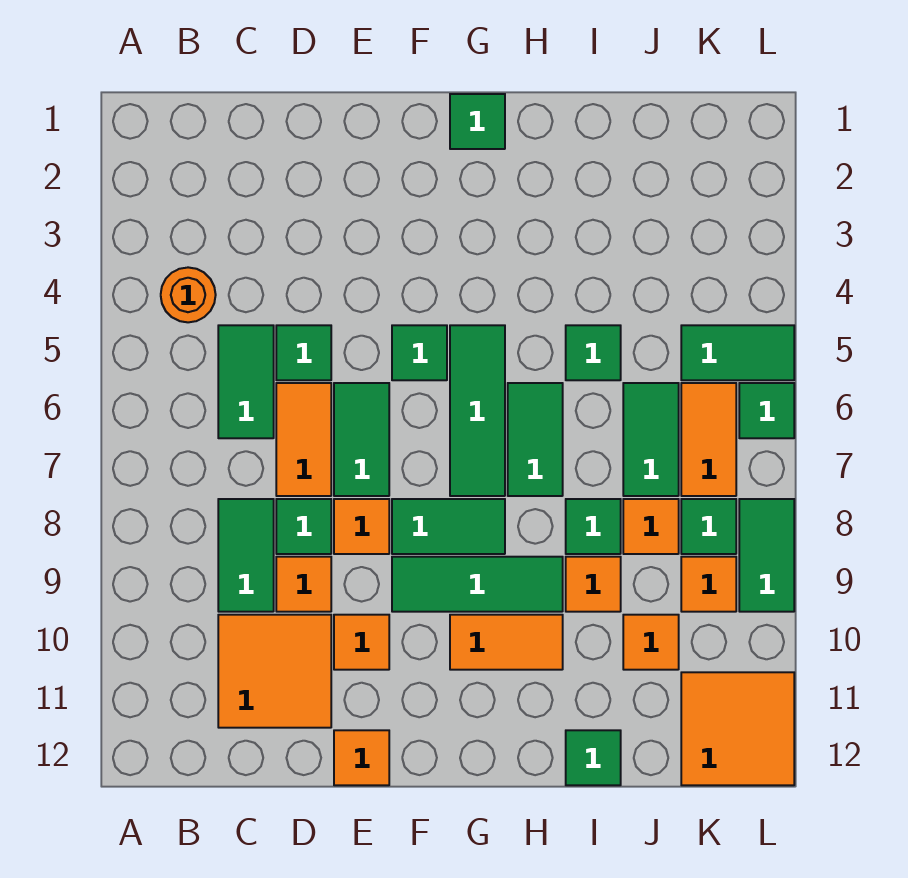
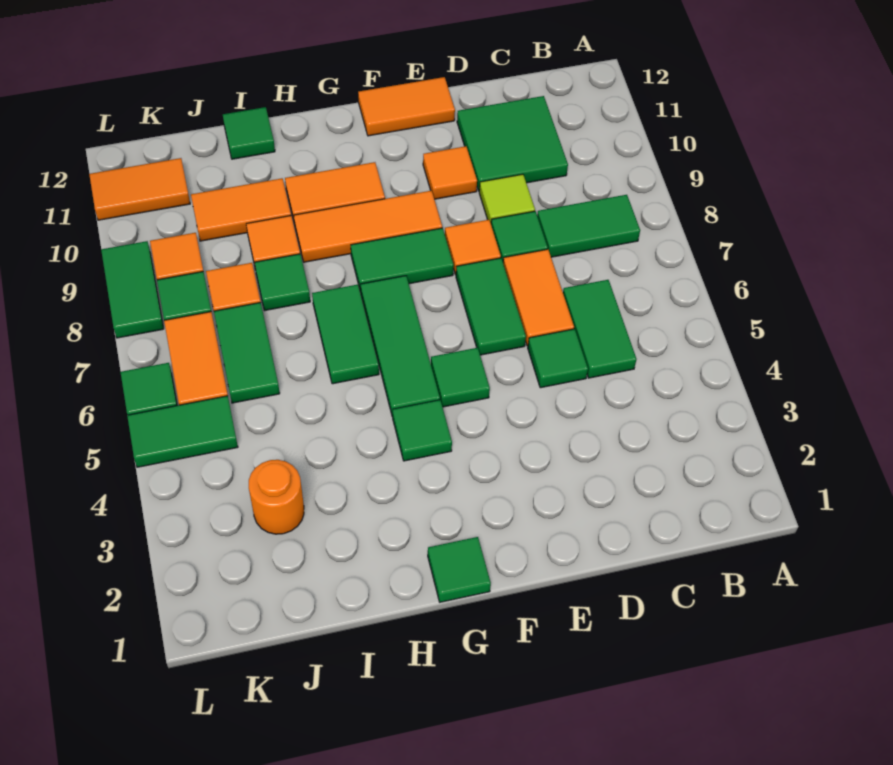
orange 1x1 round brick [161,267,216,322] -> orange 1x1 round brick moved to [249,460,304,534]
green 1x2 tile [218,499,274,612] -> green 1x2 tile turned to [537,195,640,257]
orange 2x2 tile [218,615,331,728] -> green 2x2 tile [457,96,568,190]
orange 1x1 tile [276,557,331,612] -> lime 1x1 tile [479,174,535,223]
orange 1x1 tile [334,730,389,785] -> orange 1x2 tile [358,77,455,136]
green 1x3 tile [392,557,563,612] -> orange 1x3 tile [294,191,442,262]
green 1x1 tile [566,325,621,380] -> green 1x1 tile moved to [393,400,452,461]
orange 1x1 tile [623,615,679,670] -> orange 1x2 tile [191,178,291,241]
orange 2x2 tile [681,672,794,785] -> orange 1x2 tile [89,158,190,220]

